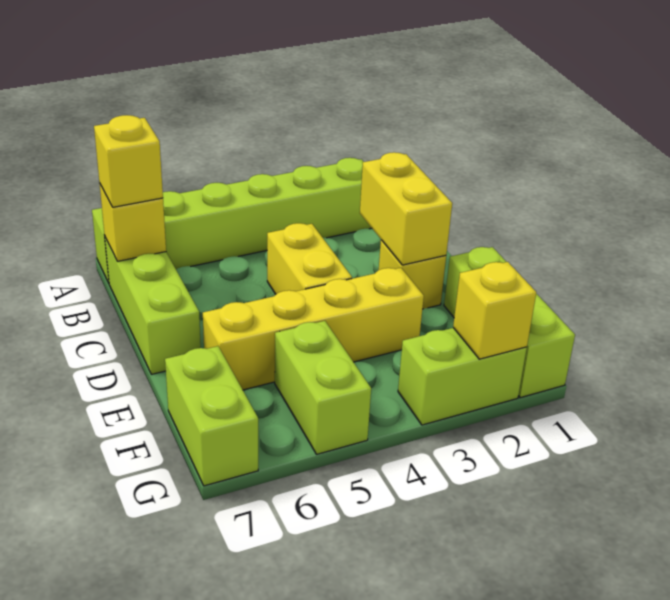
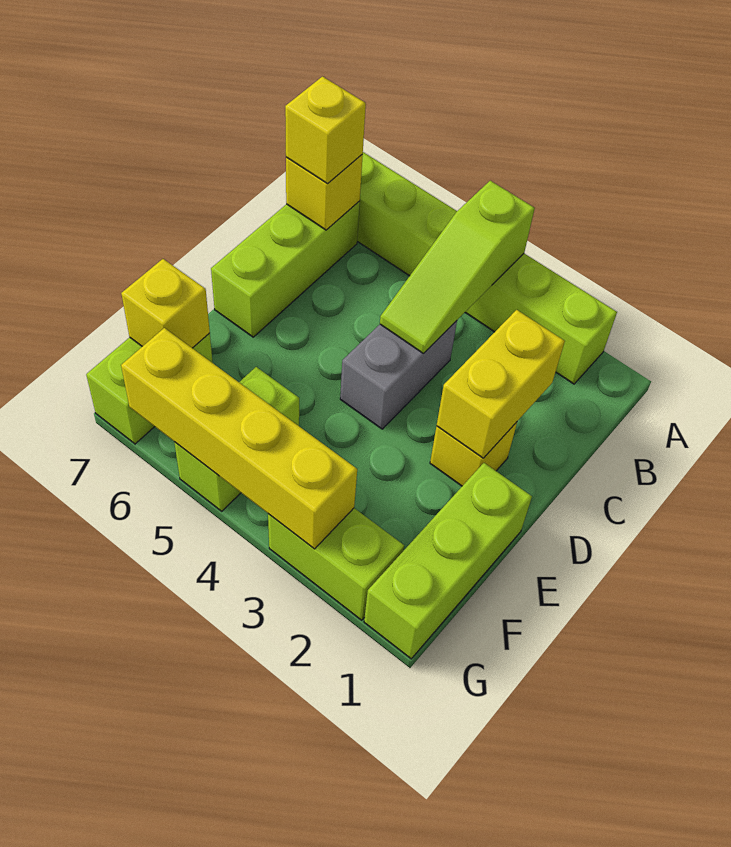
none -> lime 1x3 slope [380,181,535,353]
yellow 1x2 brick [267,223,352,294] -> grey 1x2 brick [340,321,457,429]
yellow 1x4 brick [203,268,424,390] -> yellow 1x4 brick moved to [121,328,357,549]
yellow 1x1 brick [453,262,536,359] -> yellow 1x1 brick moved to [121,259,210,348]

